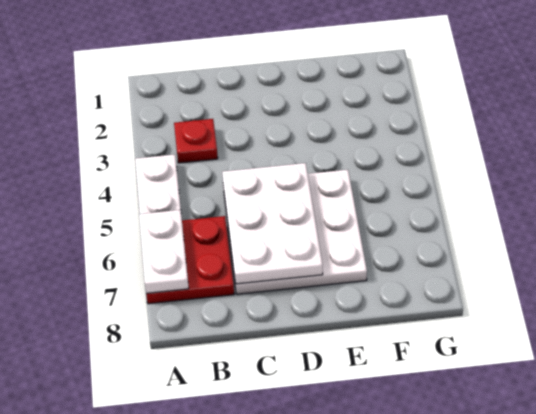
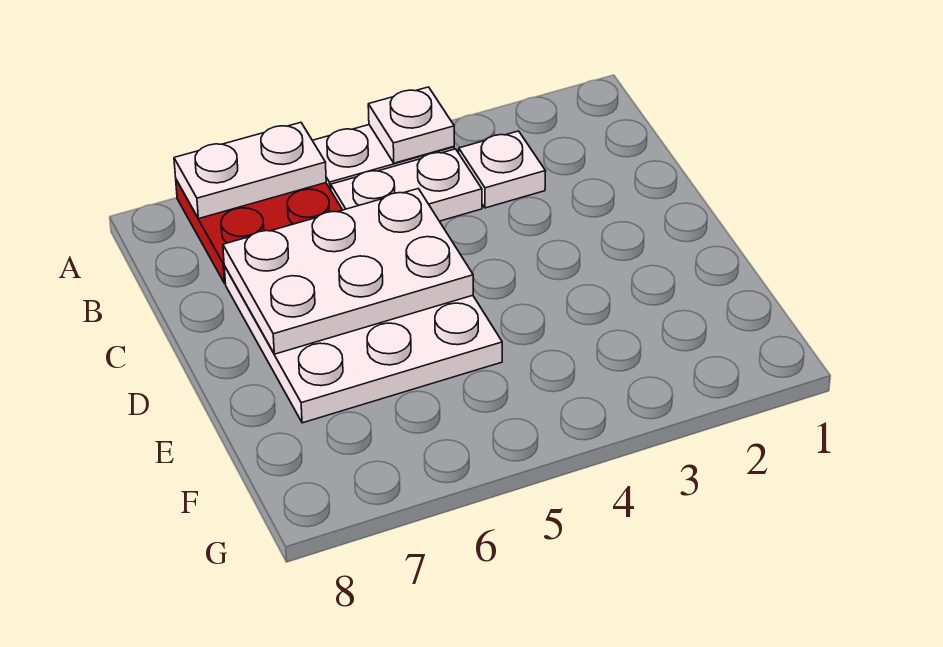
none -> white 1x1 plate [368,87,454,163]
red 1x1 plate [174,119,218,163] -> white 1x1 plate [459,131,546,208]
none -> white 1x2 plate [331,149,482,221]

